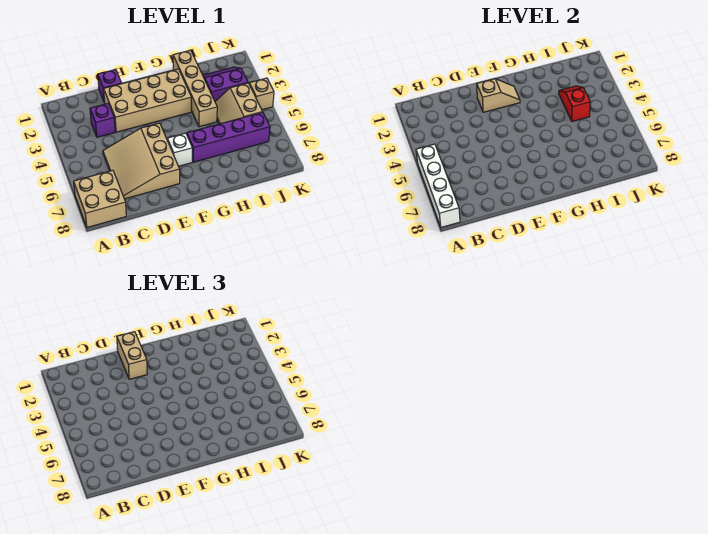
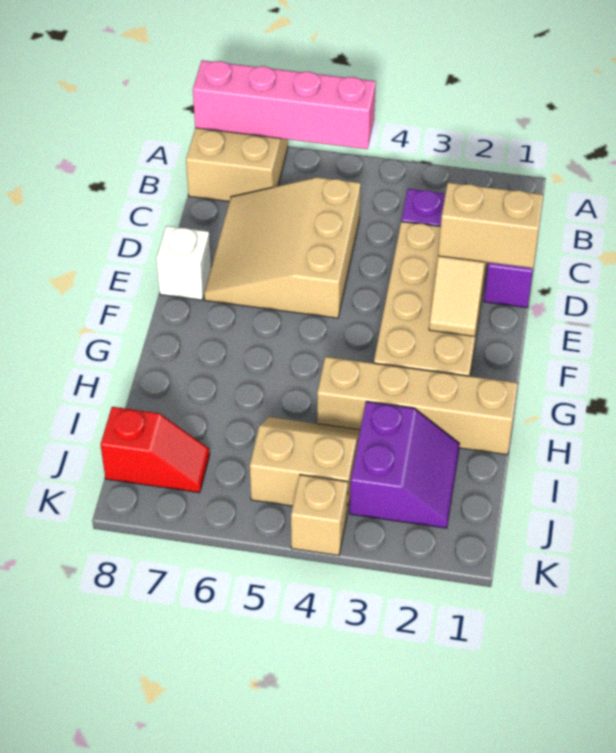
white 1x4 brick [416,144,460,227] -> pink 1x4 brick [193,60,376,149]
tan 3x3 slope [103,123,180,199] -> tan 3x3 slope turned to [204,177,361,318]
white 1x1 brick [167,133,192,166] -> white 1x1 brick moved to [156,226,211,300]
purple 1x4 brick [187,112,270,162] -> none
red 1x2 slope [559,86,590,122] -> red 1x2 slope moved to [100,407,210,493]

